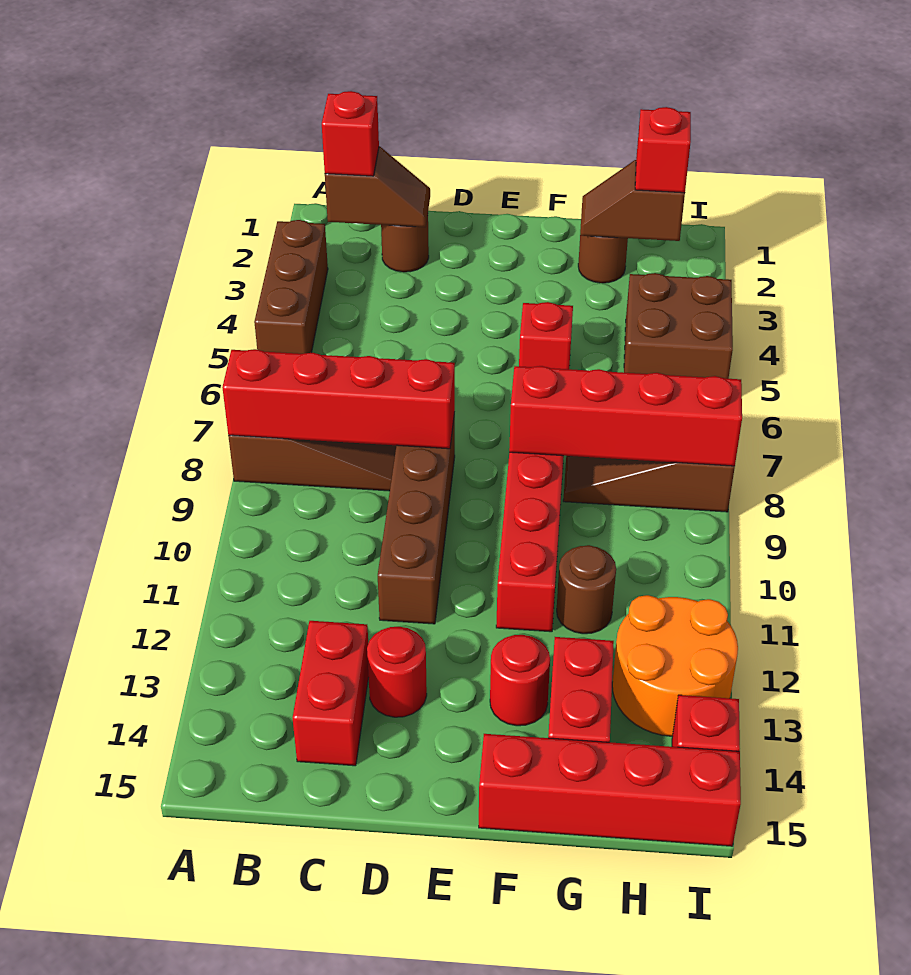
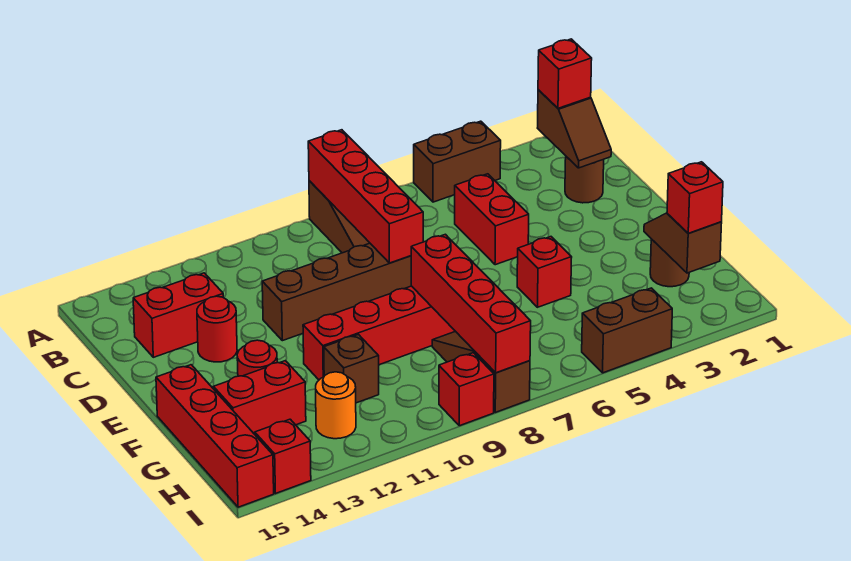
brown 1x3 brick [254,220,328,354] -> brown 1x2 brick [414,121,501,202]
none -> red 1x2 brick [455,174,529,265]
brown 1x1 round brick [557,545,616,634] -> brown 1x1 brick [324,335,379,403]
brown 2x2 brick [624,273,733,379] -> brown 1x2 brick [582,288,672,373]
orange 2x2 round brick [612,595,738,736] -> orange 1x1 round brick [316,372,356,439]
none -> red 1x1 brick [439,353,494,426]

